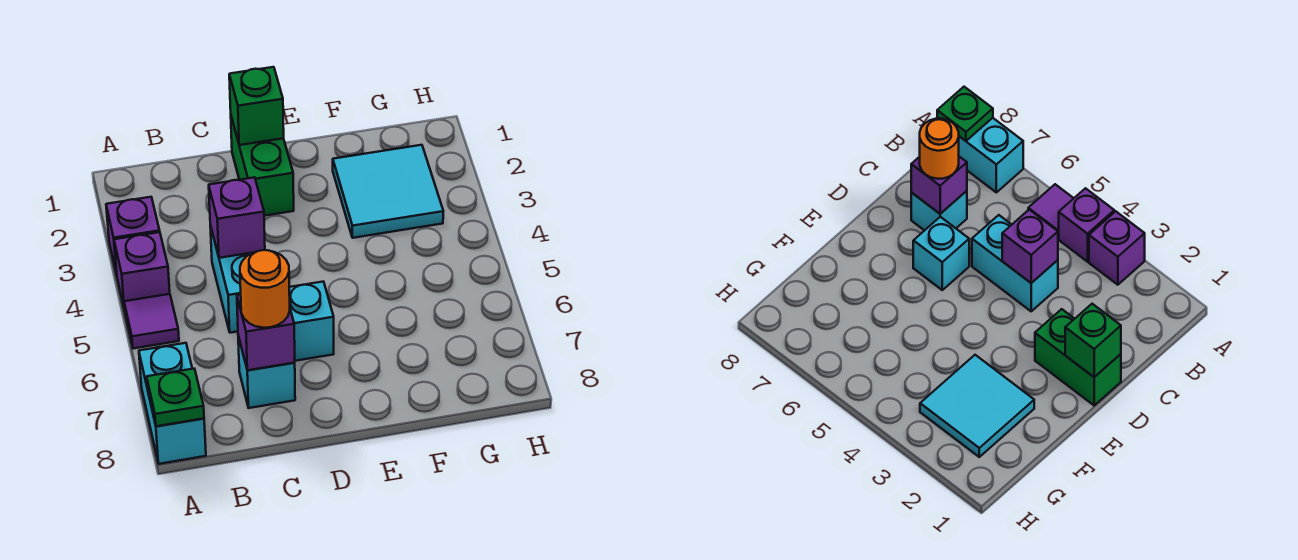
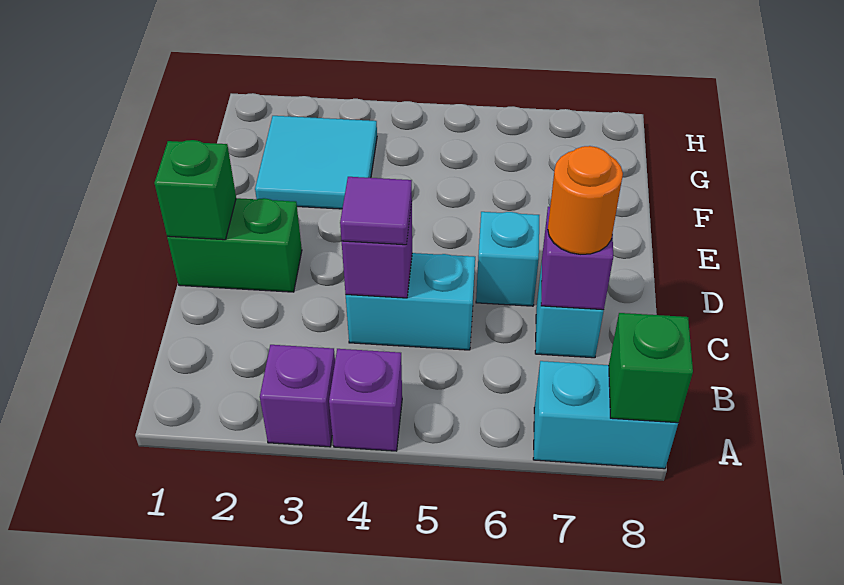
purple 1x1 tile [124,294,179,349] -> purple 1x1 tile moved to [340,177,412,245]
green 1x1 plate [147,369,204,426] -> green 1x1 brick [609,313,693,423]

